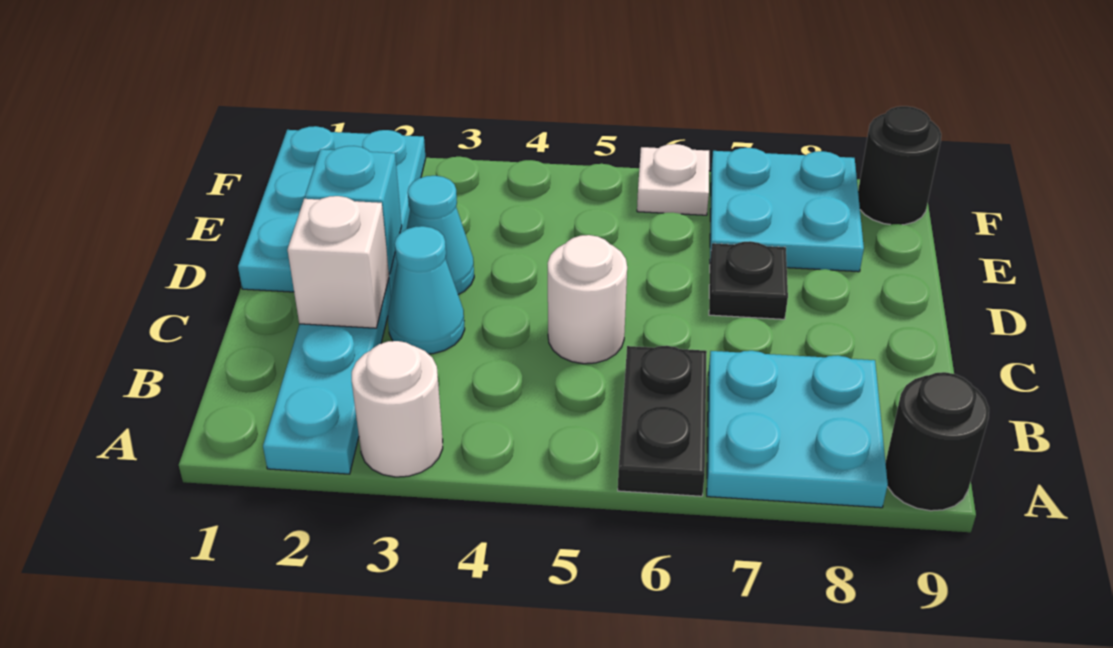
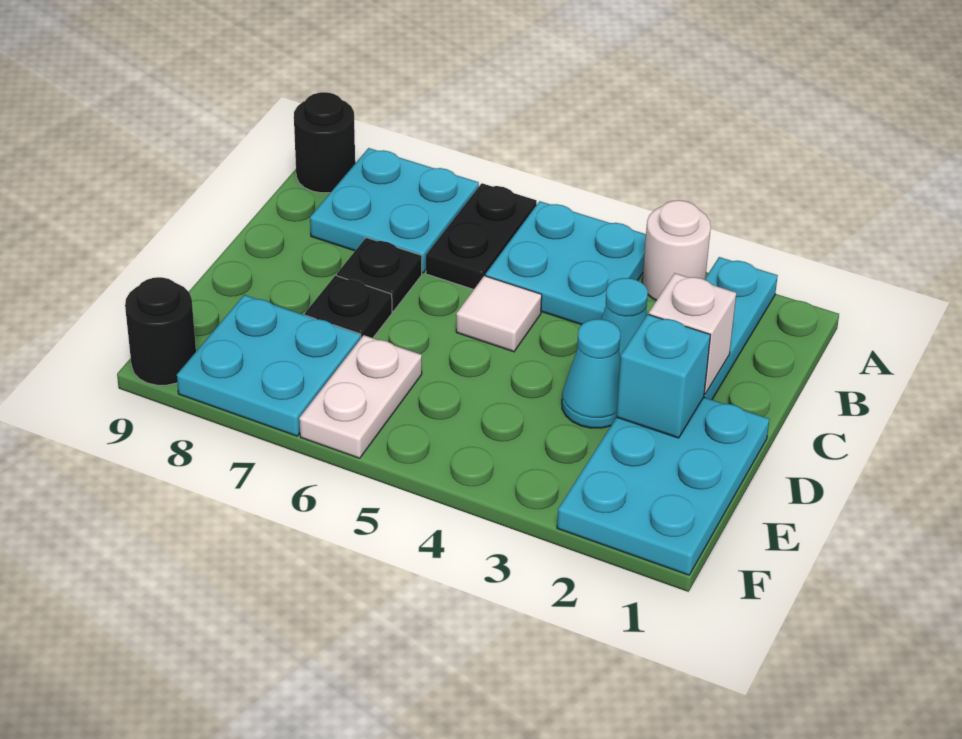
none -> cyan 2x2 plate [486,201,646,325]
white 1x1 round brick [548,235,627,364] -> white 1x1 tile [456,276,542,352]
none -> black 1x1 plate [337,238,422,311]
white 1x1 plate [637,144,709,215] -> white 1x2 plate [299,335,422,458]

